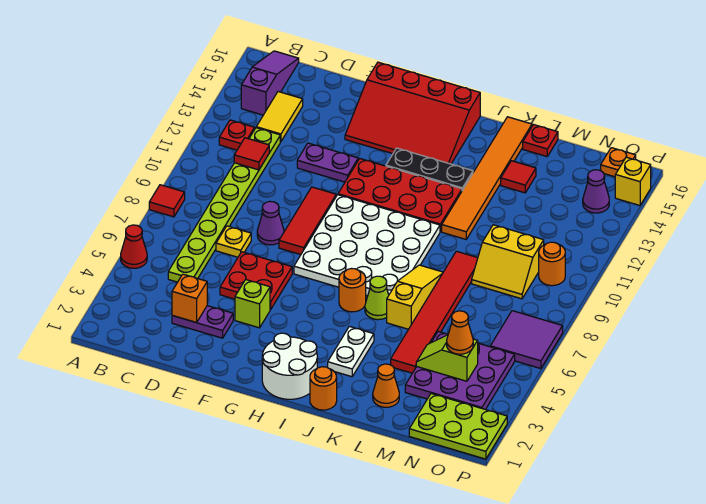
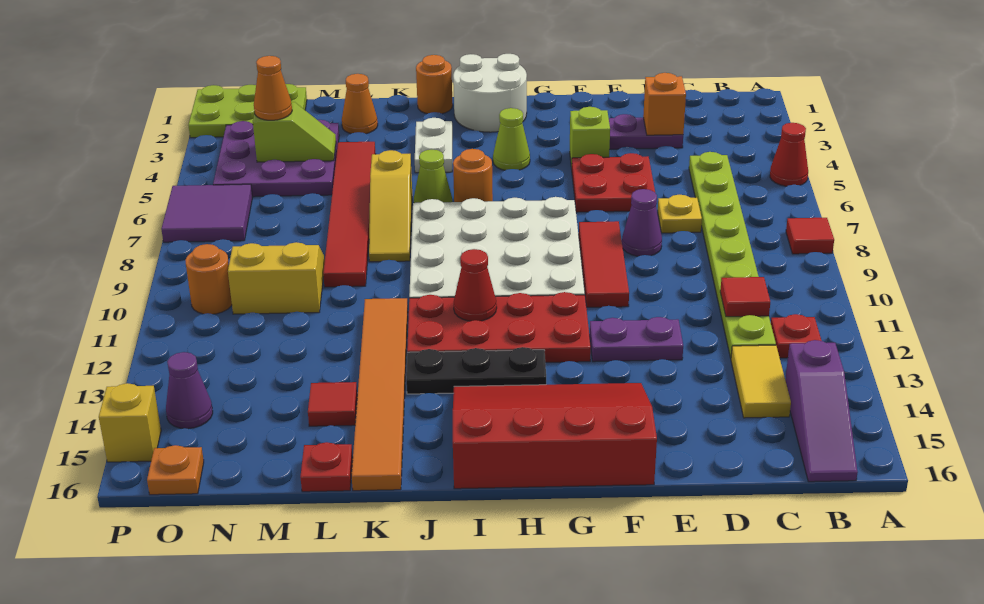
none -> lime 1x1 cone [493,108,530,170]
none -> red 1x1 cone [454,249,497,321]

